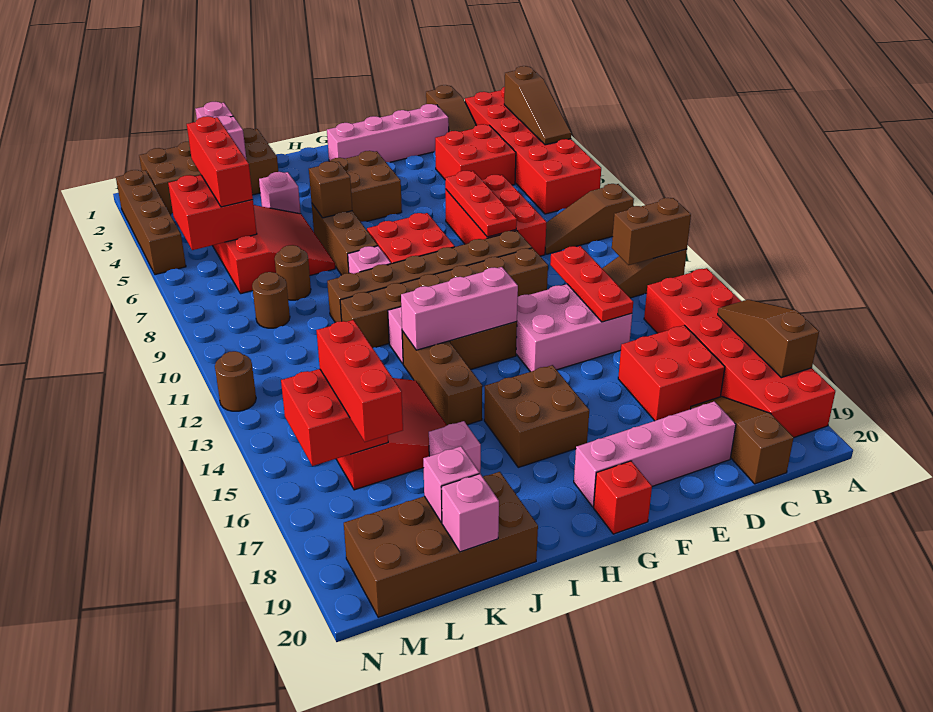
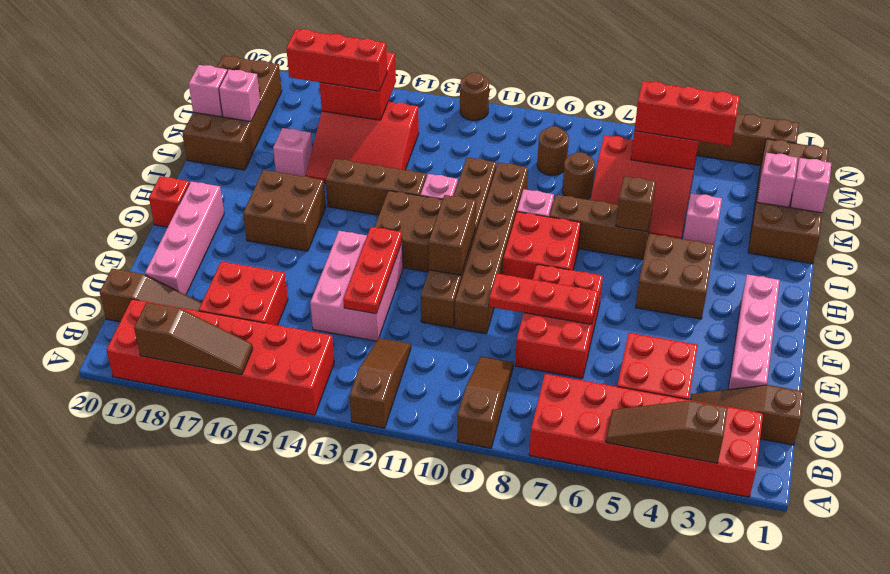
brown 1x2 brick [612,198,691,265] -> brown 1x2 brick moved to [429,195,476,275]
red 2x3 brick [445,175,546,256] -> red 2x3 brick turned to [515,264,603,378]
red 1x3 plate [550,246,633,322] -> red 1x3 plate turned to [343,227,402,314]
pink 1x3 brick [401,267,518,350] -> none

